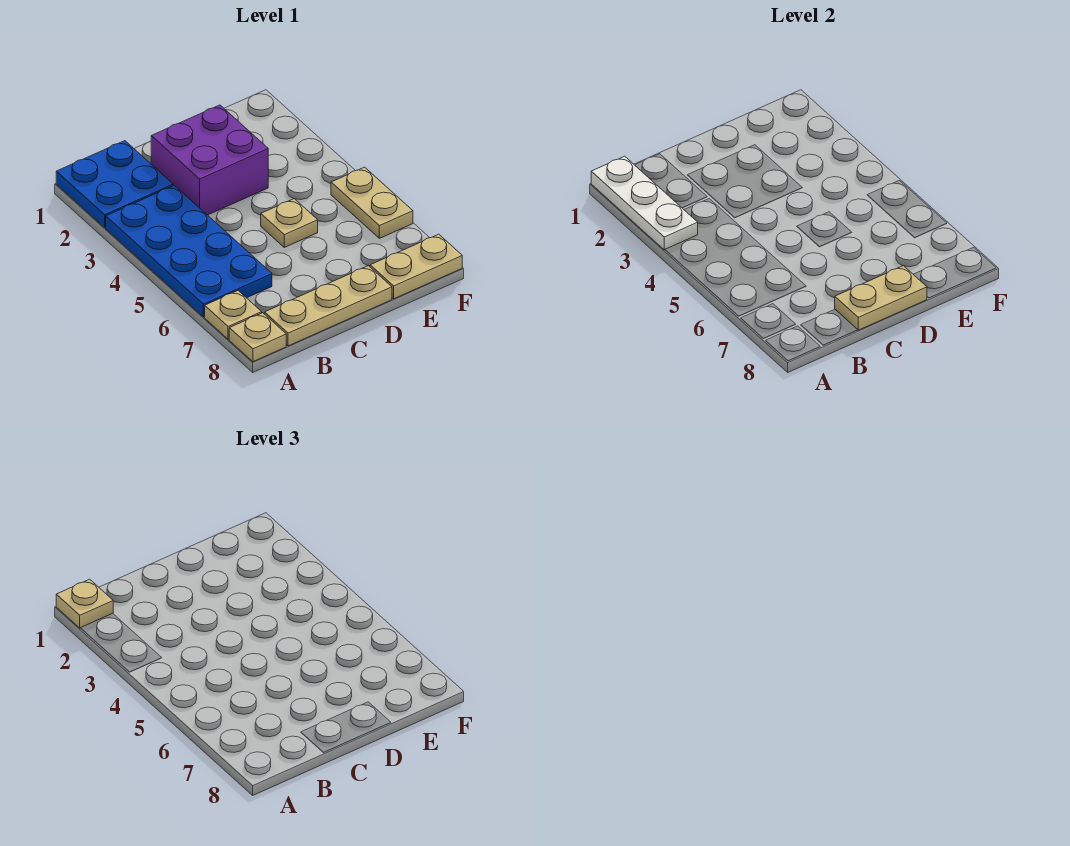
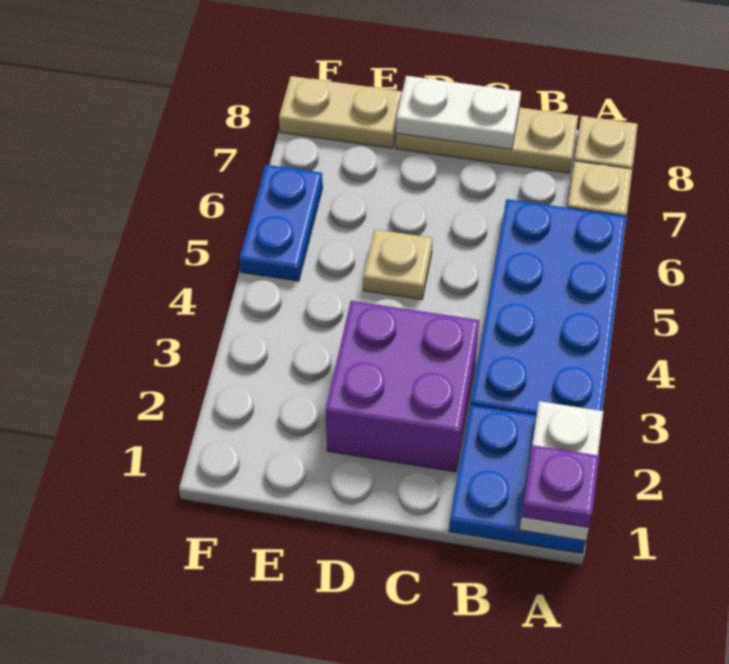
white 1x3 plate [591,156,698,250] -> white 1x2 plate [520,401,603,541]
tan 1x1 plate [56,579,113,628] -> purple 1x1 plate [522,445,599,528]
tan 1x2 plate [835,266,927,330] -> white 1x2 plate [396,76,521,149]
tan 1x2 plate [331,167,413,238] -> blue 1x2 plate [239,165,323,281]

